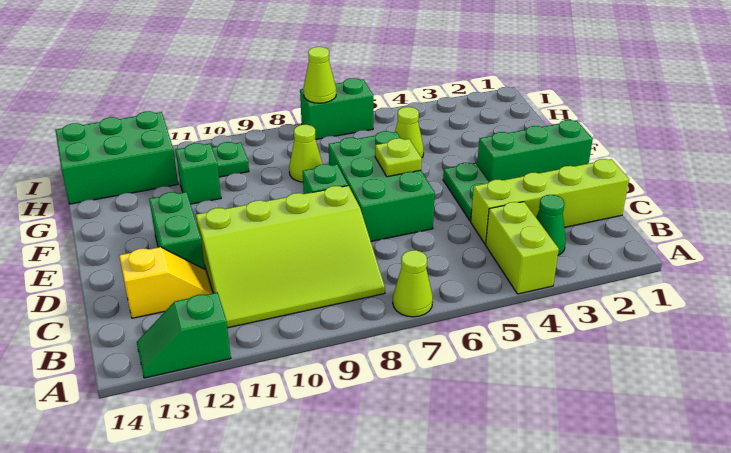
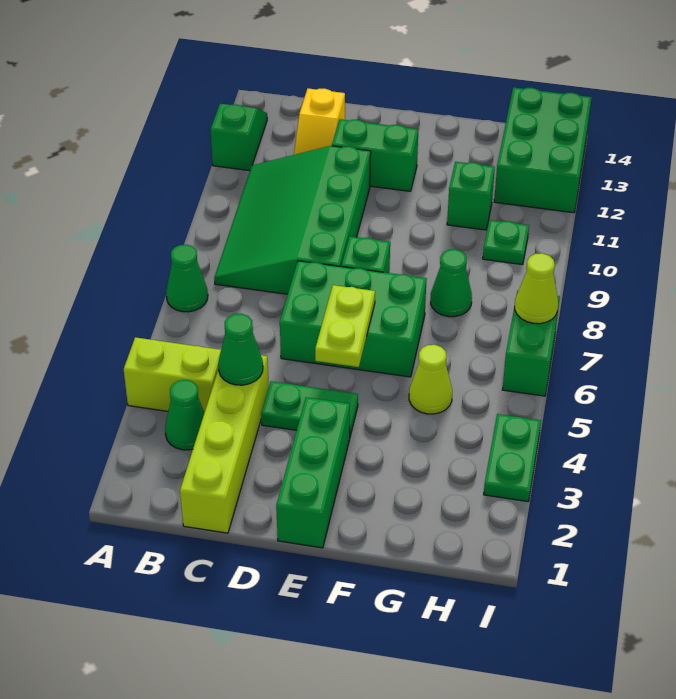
lime 1x1 cone [393,250,433,317] -> green 1x1 cone [166,245,208,312]
lime 3x4 slope [196,186,385,328] -> green 3x4 slope [214,146,371,294]
none -> green 1x1 cone [218,314,263,385]
lime 1x1 plate [375,138,422,177] -> lime 1x2 plate [315,285,375,367]
lime 1x1 cone [289,125,322,182] -> green 1x1 cone [431,249,472,317]
none -> green 1x2 plate [484,414,541,502]

